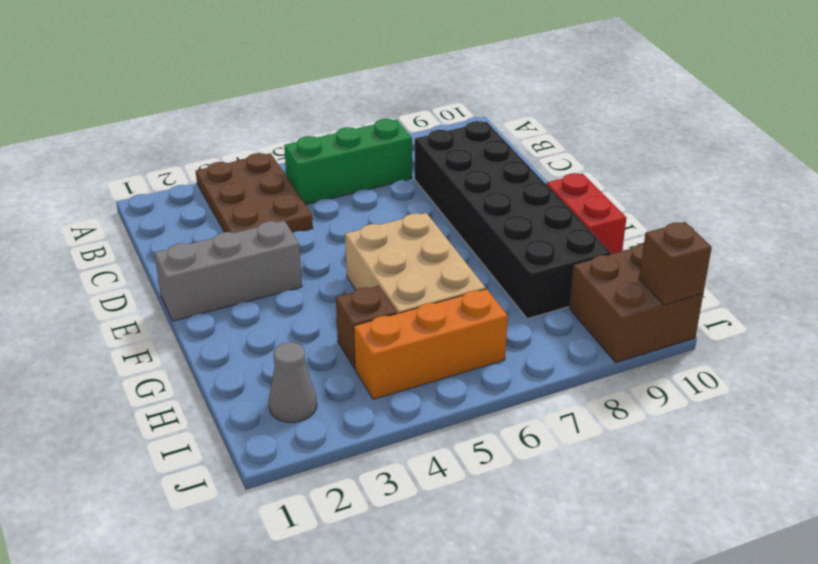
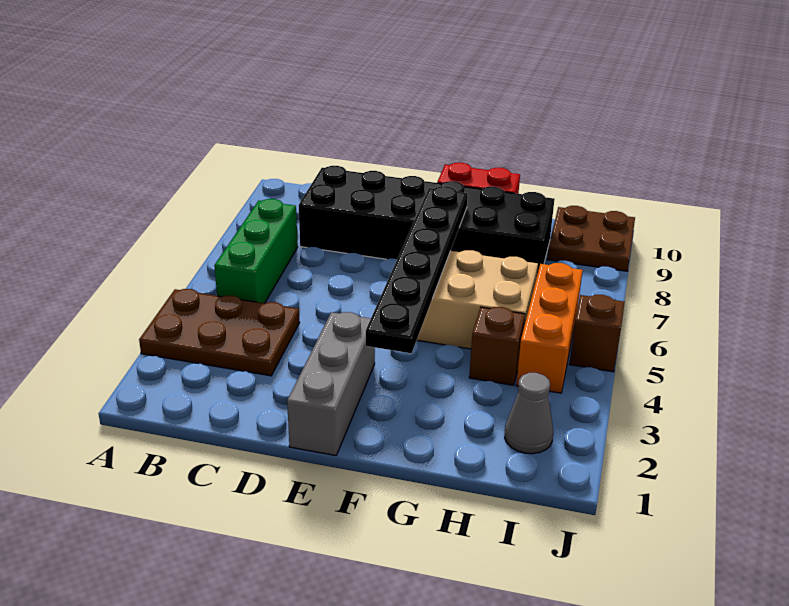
none -> black 1x6 plate [366,186,468,353]
brown 2x2 brick [569,244,703,363] -> brown 2x2 plate [547,206,635,271]
brown 1x1 brick [639,222,712,305] -> brown 1x1 brick moved to [569,295,625,372]

